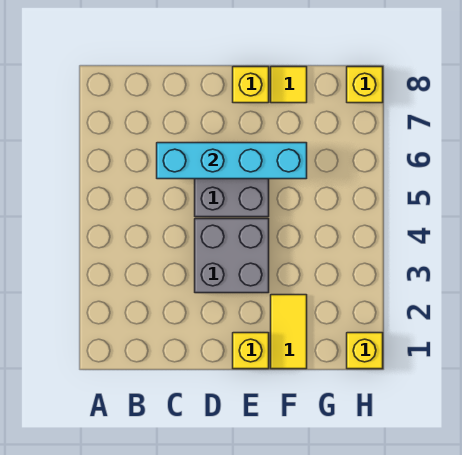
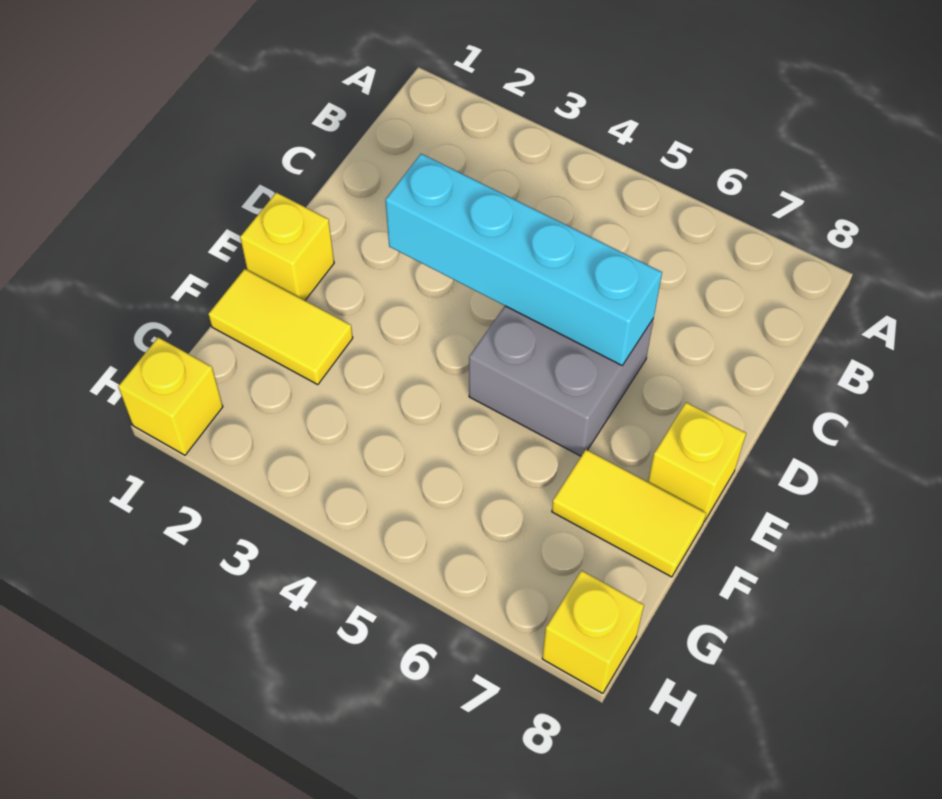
cyan 1x4 brick [157,143,307,179] -> cyan 1x4 brick turned to [385,154,662,365]
grey 2x2 brick [195,219,269,293] -> none
yellow 1x1 tile [271,67,307,103] -> yellow 1x2 tile [552,450,706,577]

